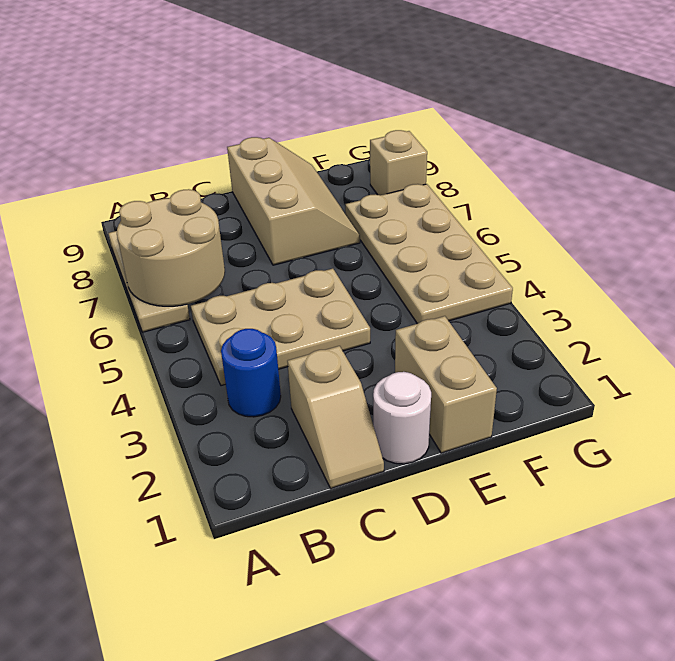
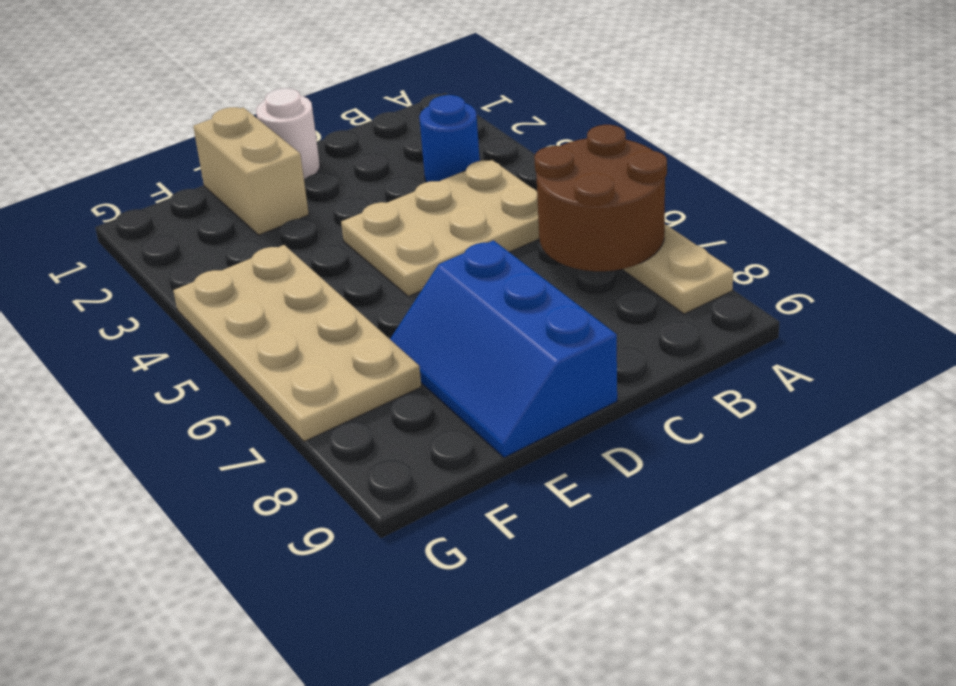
tan 2x2 round brick [117,189,225,306] -> brown 2x2 round brick [534,125,667,271]
tan 1x2 slope [287,346,384,488] -> none
tan 2x3 slope [227,137,360,265] -> blue 2x3 slope [390,240,617,458]
tan 1x1 brick [370,130,427,195] -> none

